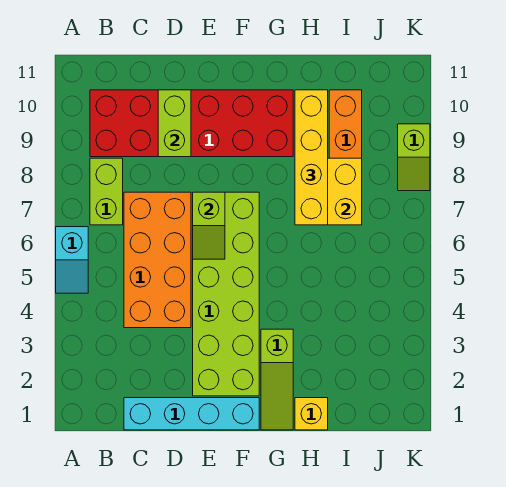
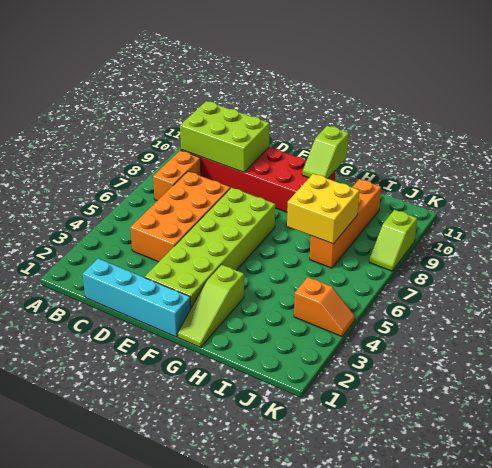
cyan 1x2 slope [56,227,88,293] -> none
lime 1x2 brick [90,158,123,225] -> orange 1x2 brick [153,150,201,201]
lime 1x2 brick [158,90,191,157] -> lime 2x3 brick [180,101,270,172]
lime 1x2 slope [193,192,225,259] -> lime 1x2 slope moved to [302,126,349,179]
yellow 1x1 brick [295,398,328,430] -> none
yellow 1x4 brick [295,90,328,225] -> none
none -> orange 1x2 slope [294,277,355,336]

